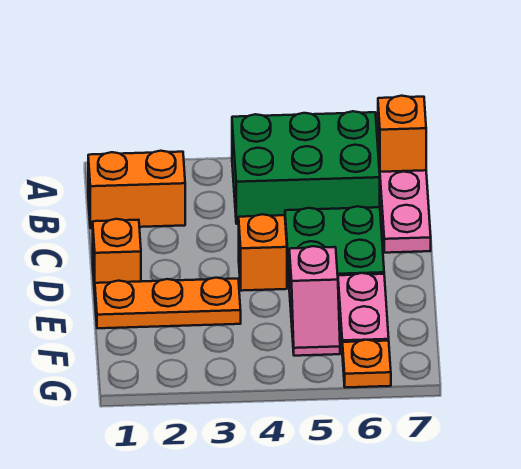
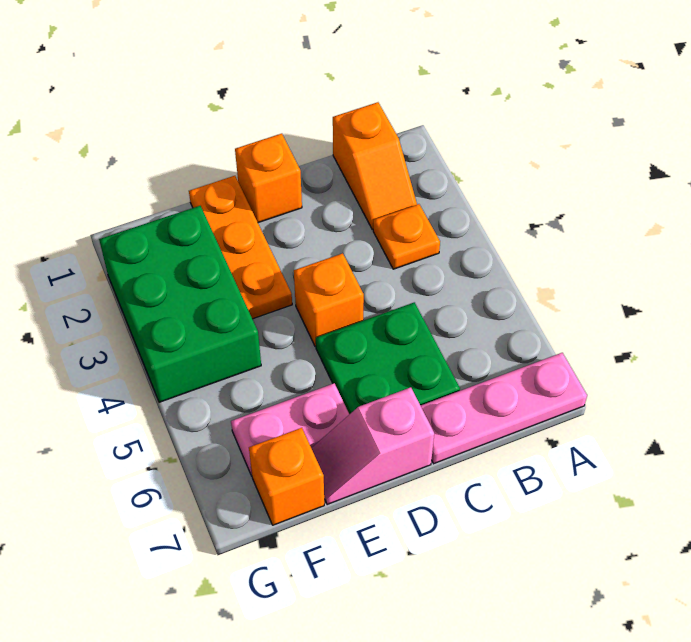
green 2x3 brick [232,111,380,224] -> green 2x3 brick moved to [99,206,261,402]
orange 1x1 brick [378,96,426,172] -> orange 1x1 brick moved to [249,428,324,525]
orange 1x2 brick [88,151,185,228] -> orange 1x2 slope [333,102,417,229]
pink 1x2 slope [289,246,340,356] -> pink 1x2 slope moved to [311,387,434,505]
orange 1x1 plate [342,340,391,388] -> orange 1x1 plate moved to [373,204,440,269]

